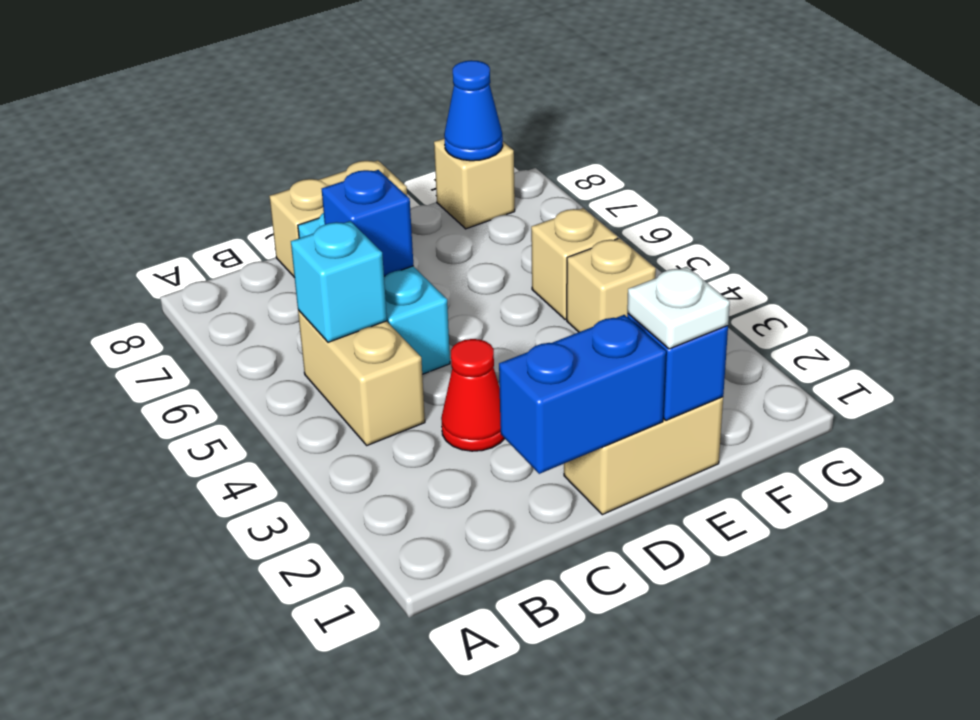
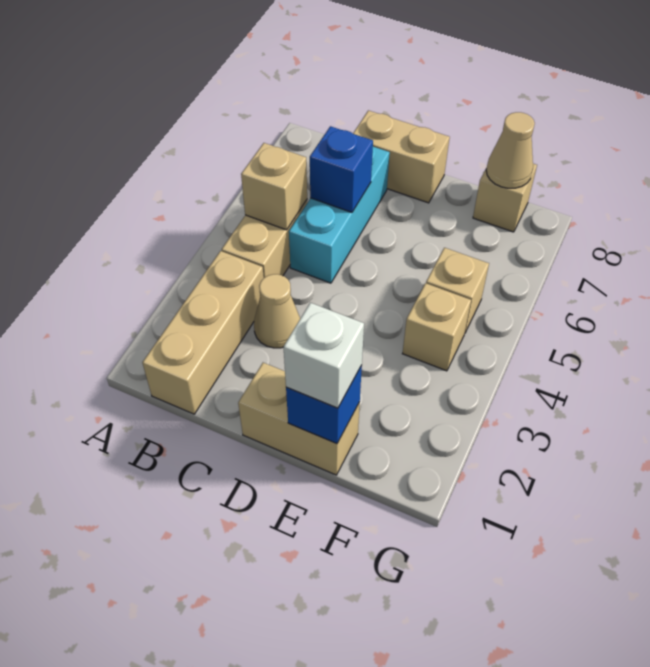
none -> tan 1x3 brick [142,251,264,414]
cyan 1x1 brick [291,221,387,342] -> tan 1x1 brick [241,143,307,230]
blue 1x2 brick [499,315,666,474] -> none
red 1x1 cone [441,339,505,451] -> tan 1x1 cone [254,274,300,348]
white 1x1 plate [627,267,730,349] -> white 1x1 brick [284,303,364,408]
blue 1x1 cone [444,60,503,161] -> tan 1x1 cone [486,112,535,188]

